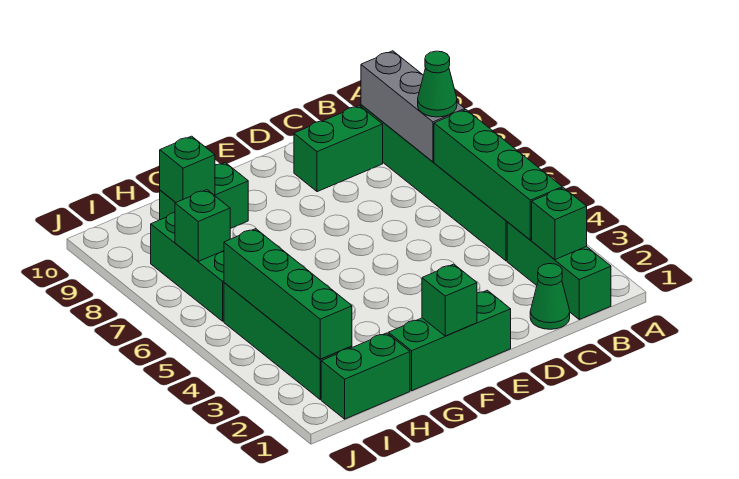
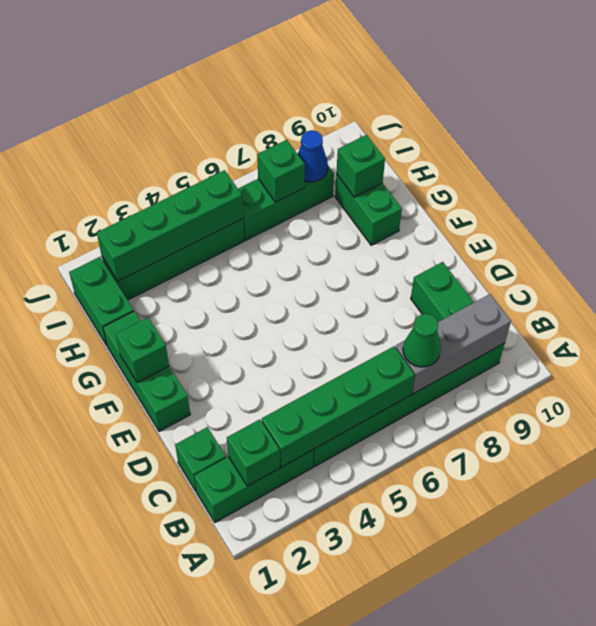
green 1x1 cone [530,264,570,329] -> green 1x1 brick [175,427,226,491]
none -> blue 1x1 cone [298,130,328,182]

